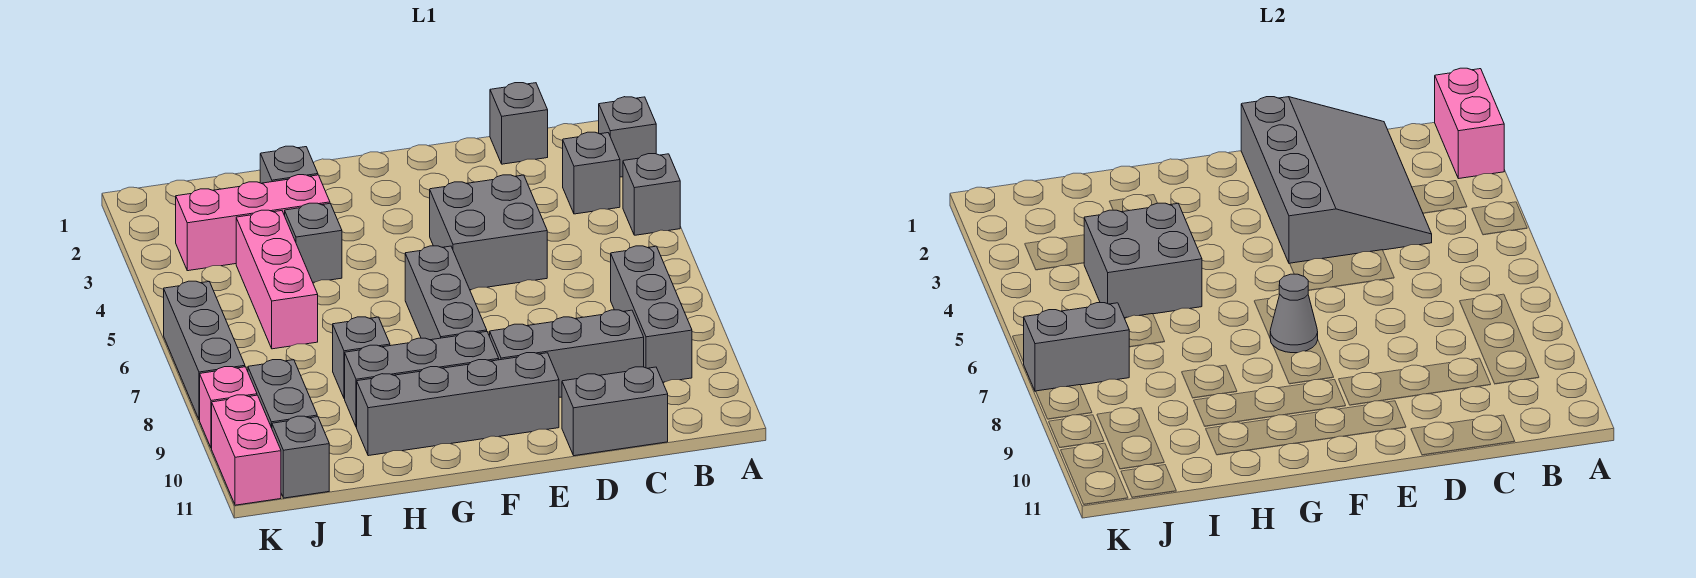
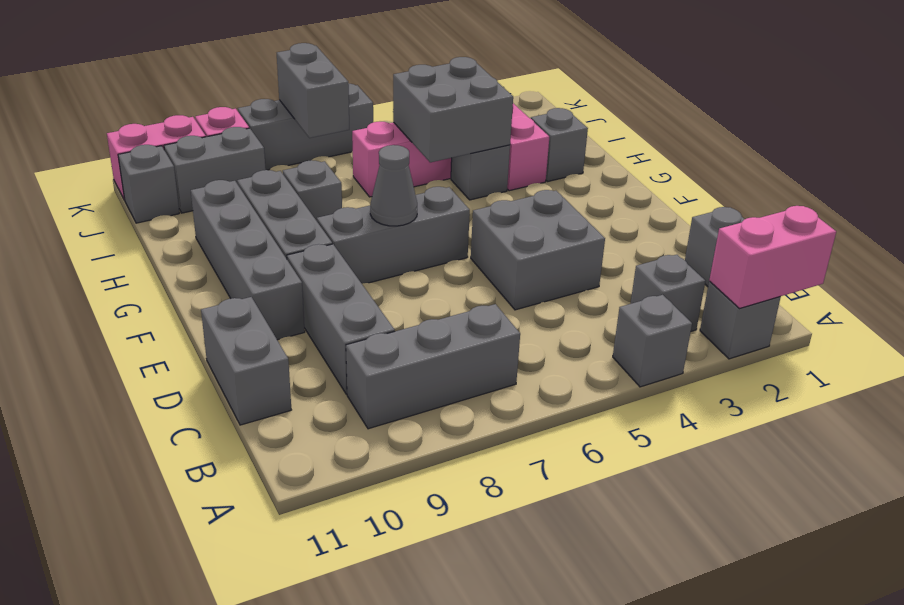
grey 3x4 slope [1241,97,1432,264] -> none

